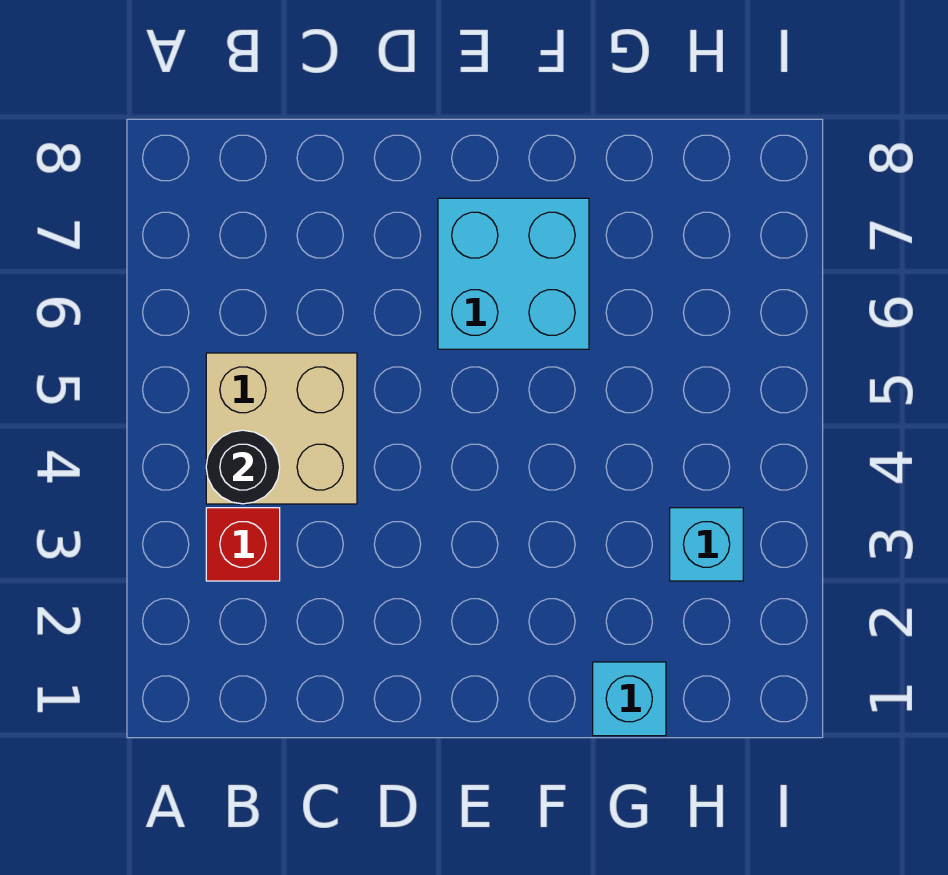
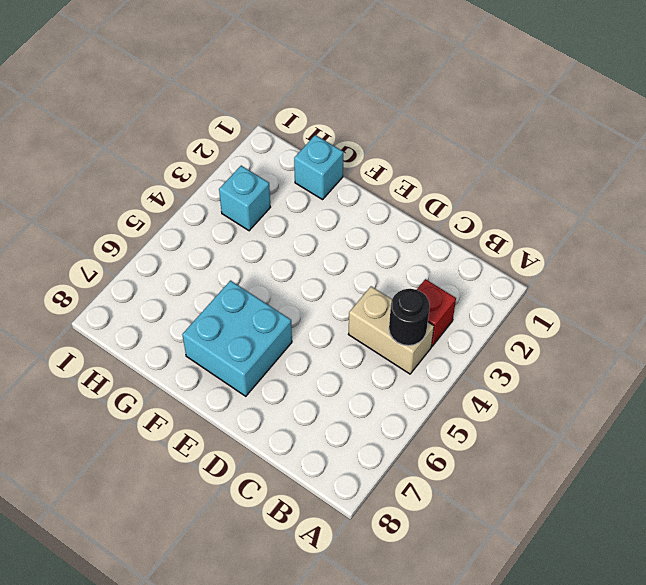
tan 2x2 brick [206,353,357,504] -> tan 1x2 brick [348,286,434,374]

